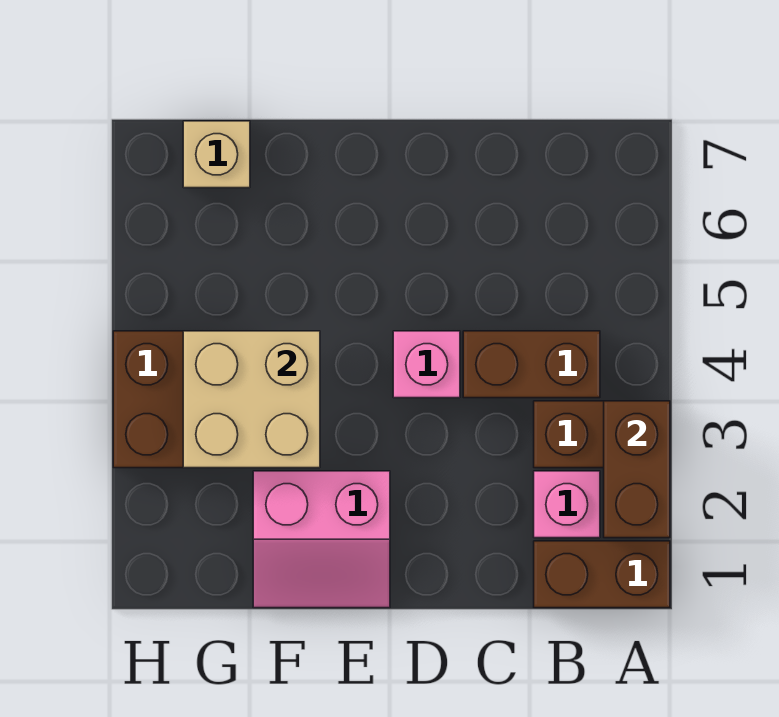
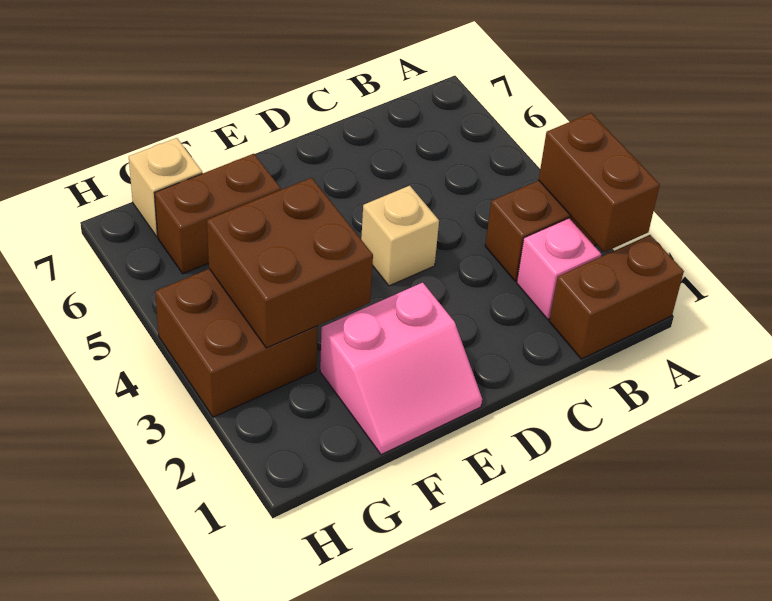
brown 1x2 brick [463,331,600,398] -> brown 1x2 brick moved to [155,154,280,274]
pink 1x1 brick [393,331,460,398] -> tan 1x1 brick [361,186,439,286]
tan 2x2 brick [183,331,320,468] -> brown 2x2 brick [207,178,373,348]

